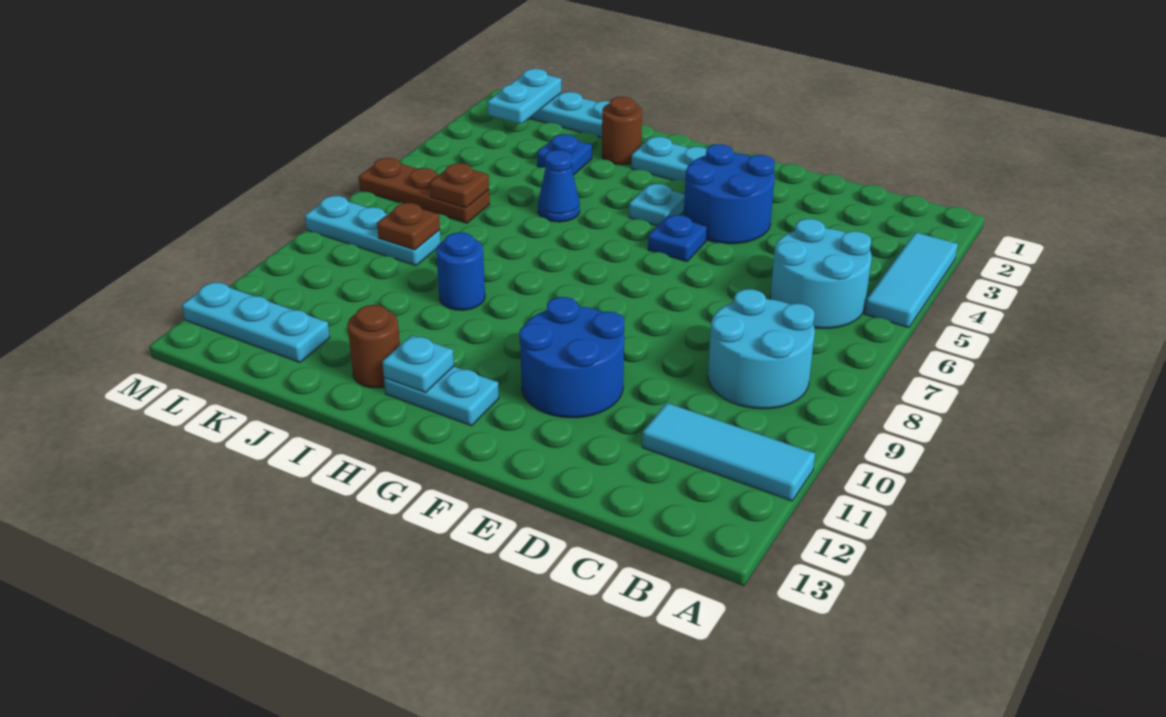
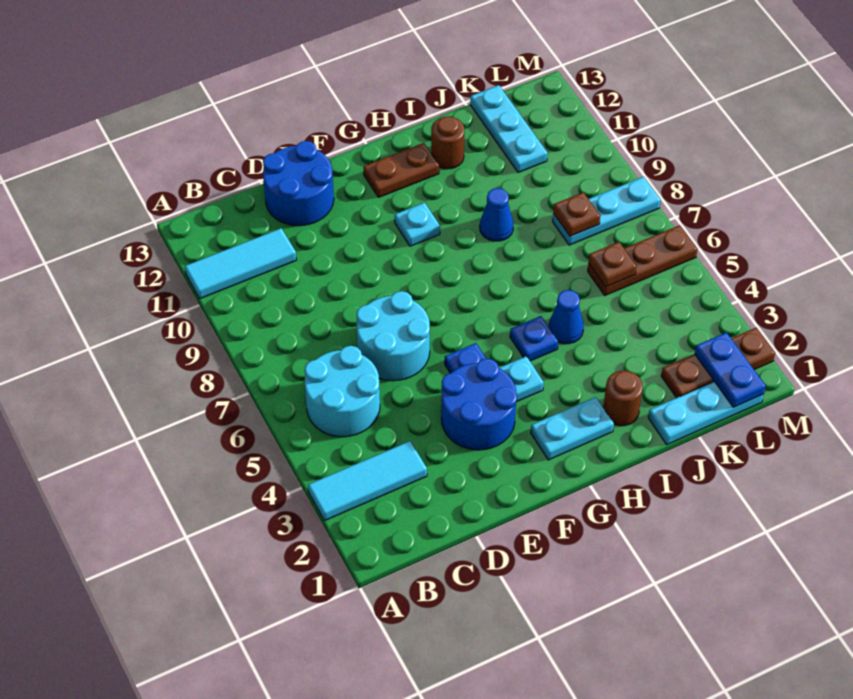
cyan 1x3 tile [865,232,958,328] -> cyan 1x3 tile turned to [308,441,427,521]
cyan 2x2 round brick [708,289,815,409] -> cyan 2x2 round brick moved to [357,291,430,381]
blue 2x2 round brick [519,297,624,418] -> blue 2x2 round brick moved to [263,141,334,226]
cyan 1x2 plate [384,366,499,426] -> brown 1x2 plate [363,143,439,197]
cyan 1x1 plate [382,335,454,392] -> cyan 1x1 plate moved to [395,203,440,246]
blue 1x1 round brick [436,232,485,310] -> blue 1x1 cone [480,188,513,241]
blue 1x1 plate [537,134,592,175] -> blue 1x1 plate moved to [510,316,558,361]
none -> brown 1x3 plate [661,328,775,398]
cyan 1x3 plate [182,282,330,362] -> cyan 1x3 plate turned to [470,85,547,173]
cyan 1x2 plate [488,69,561,124] -> blue 1x2 plate [695,332,766,407]

